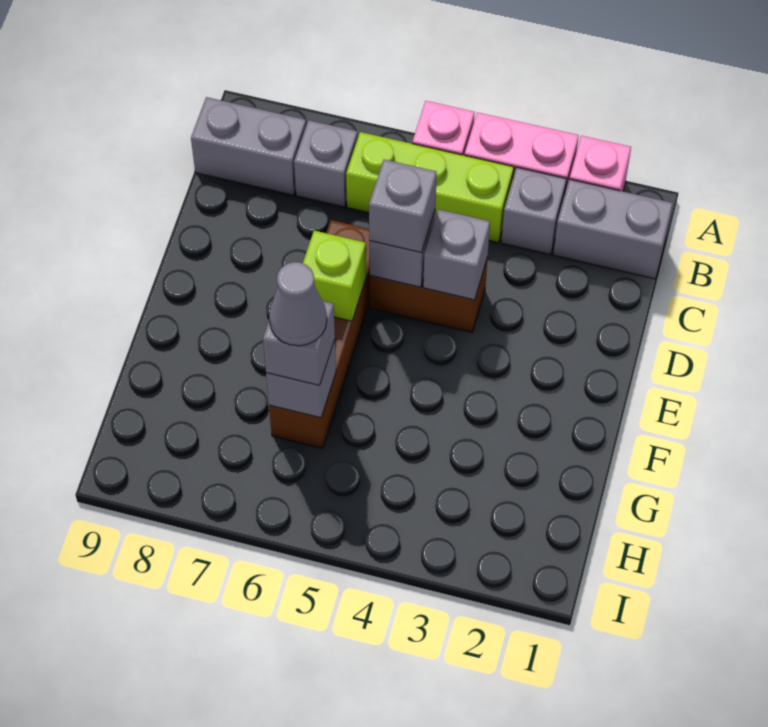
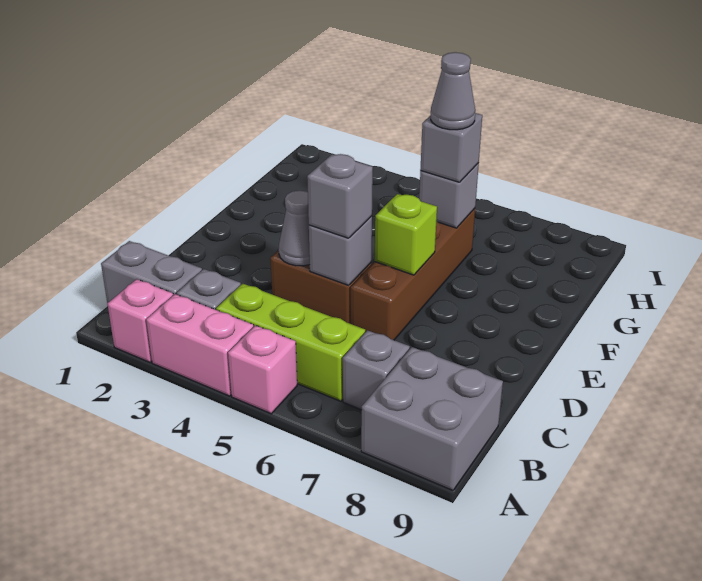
grey 1x2 brick [191,97,306,195] -> grey 2x2 brick [361,347,503,490]
grey 1x1 brick [423,209,490,300] -> grey 1x1 cone [279,191,310,266]

